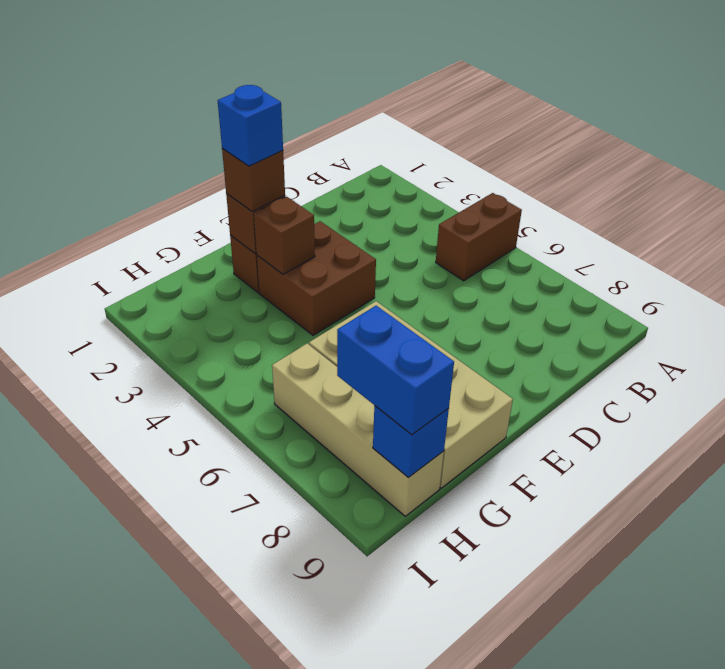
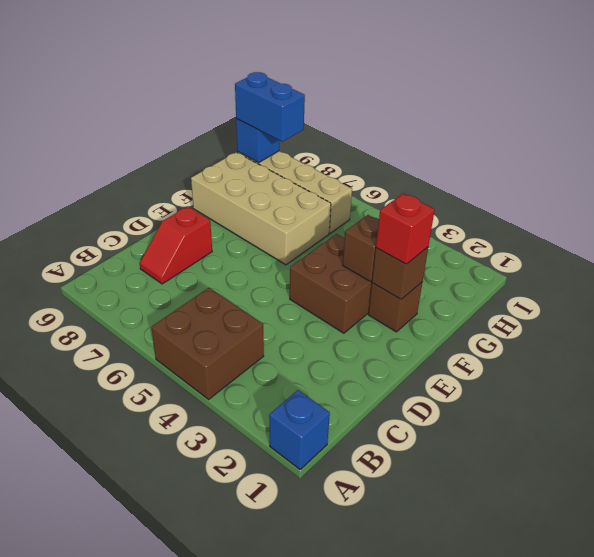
brown 1x2 brick [436,193,522,281] -> brown 2x2 brick [151,288,264,399]
none -> red 1x2 slope [140,206,212,284]
brown 1x1 brick [222,148,285,211] -> red 1x1 brick [376,193,435,264]
blue 1x1 brick [218,85,283,166] -> blue 1x1 brick moved to [269,390,330,469]

